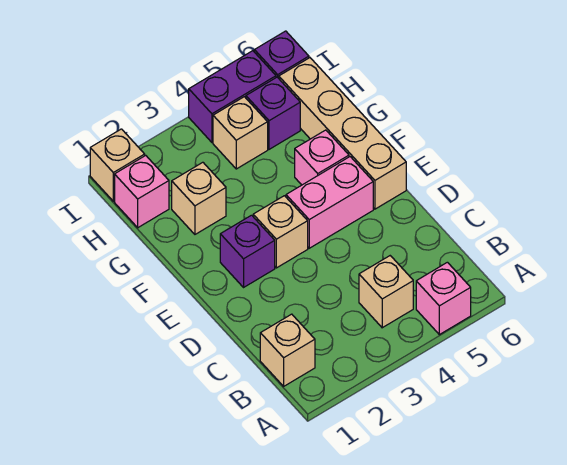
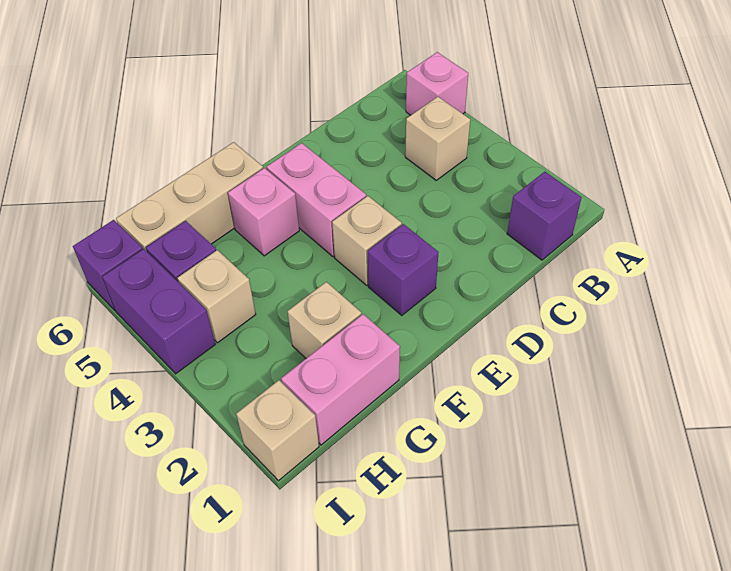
tan 1x1 brick [260,314,315,386] -> purple 1x1 brick [507,172,582,260]
tan 1x4 brick [279,58,406,209] -> tan 1x3 brick [116,142,263,251]
pink 1x1 brick [115,156,169,228] -> pink 1x2 brick [281,314,400,445]

